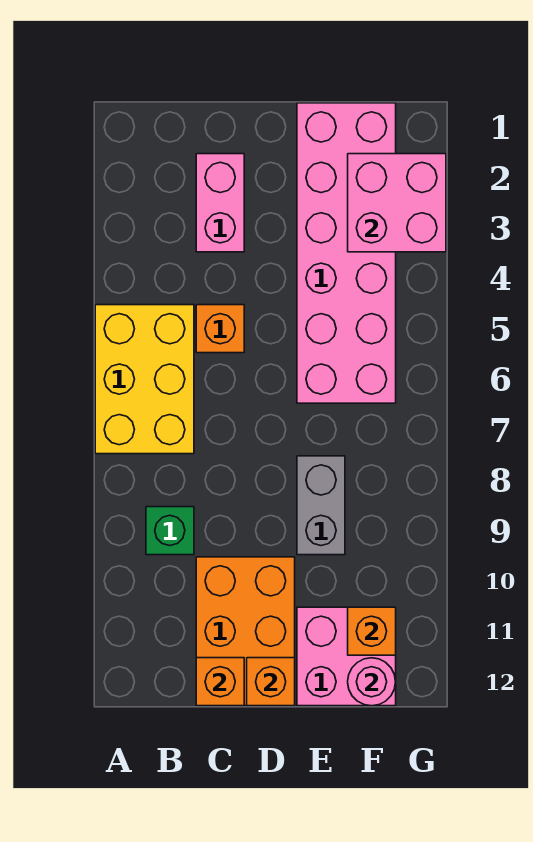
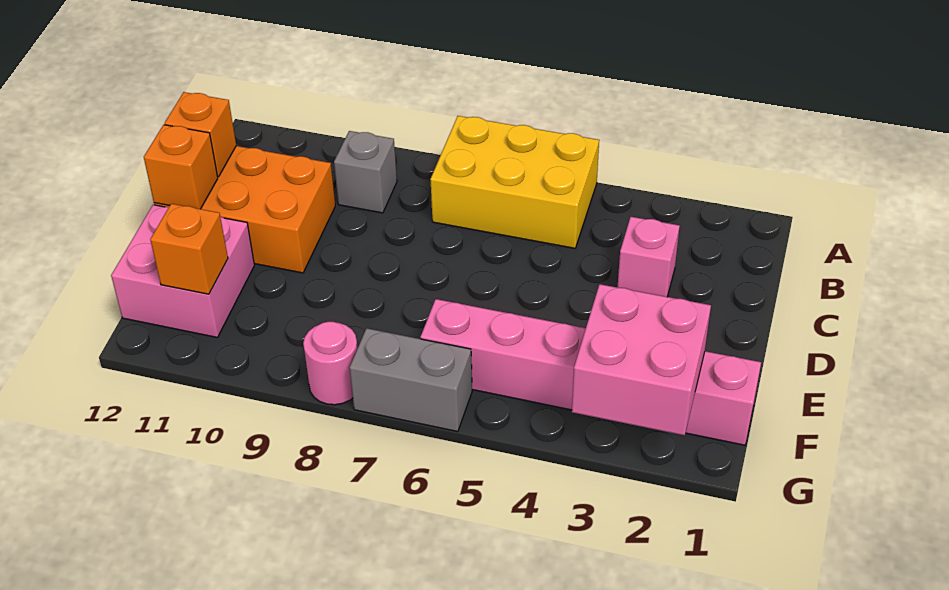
green 1x1 brick [146,507,194,555] -> grey 1x1 brick [334,131,397,213]
pink 1x2 brick [196,154,244,252] -> pink 1x1 brick [617,217,680,297]
orange 1x1 brick [196,305,244,353] -> none
pink 2x6 brick [297,103,396,403] -> pink 1x6 brick [420,299,761,445]
grey 1x2 brick [297,456,345,555] -> grey 1x2 brick moved to [349,328,472,432]
pink 1x1 round brick [348,658,396,706] -> pink 1x1 round brick moved to [303,322,358,405]

